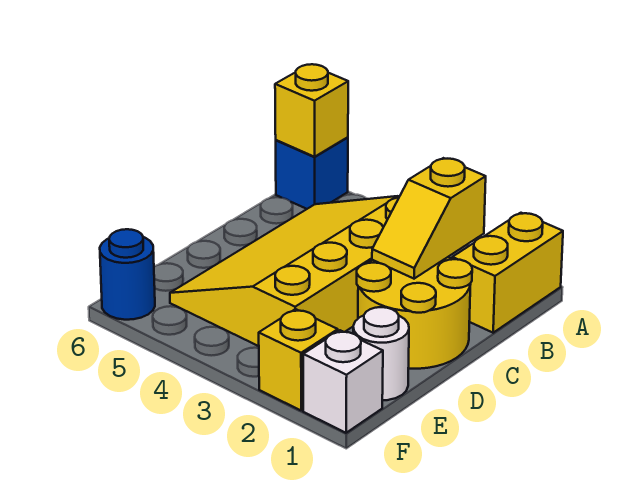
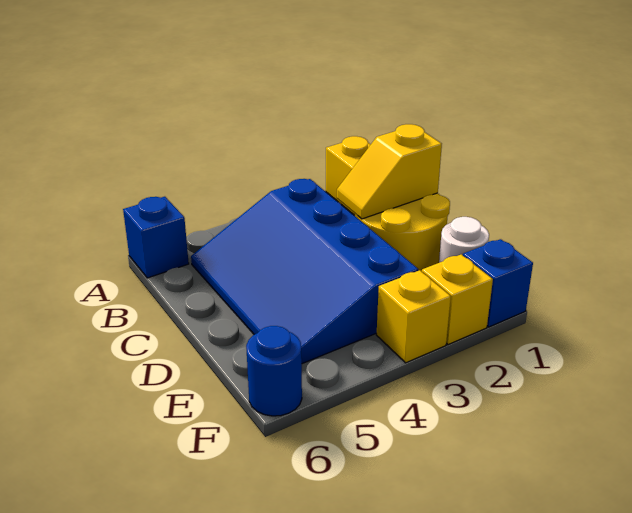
yellow 1x1 brick [275,64,348,157] -> yellow 1x1 brick moved to [377,270,451,363]
yellow 1x2 slope [372,158,486,279] -> yellow 1x2 slope turned to [337,124,442,219]
yellow 3x4 slope [170,196,399,346] -> blue 3x4 slope [191,179,418,364]
white 1x1 brick [303,330,383,433] -> blue 1x1 brick [463,239,533,327]

